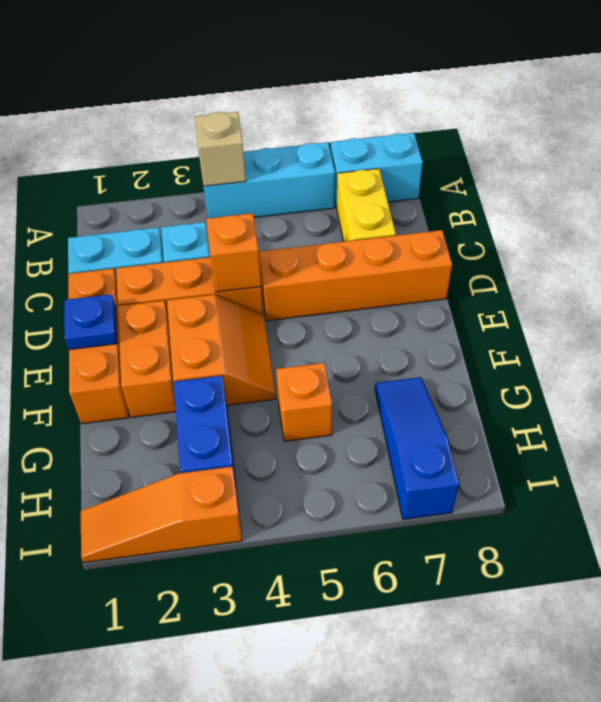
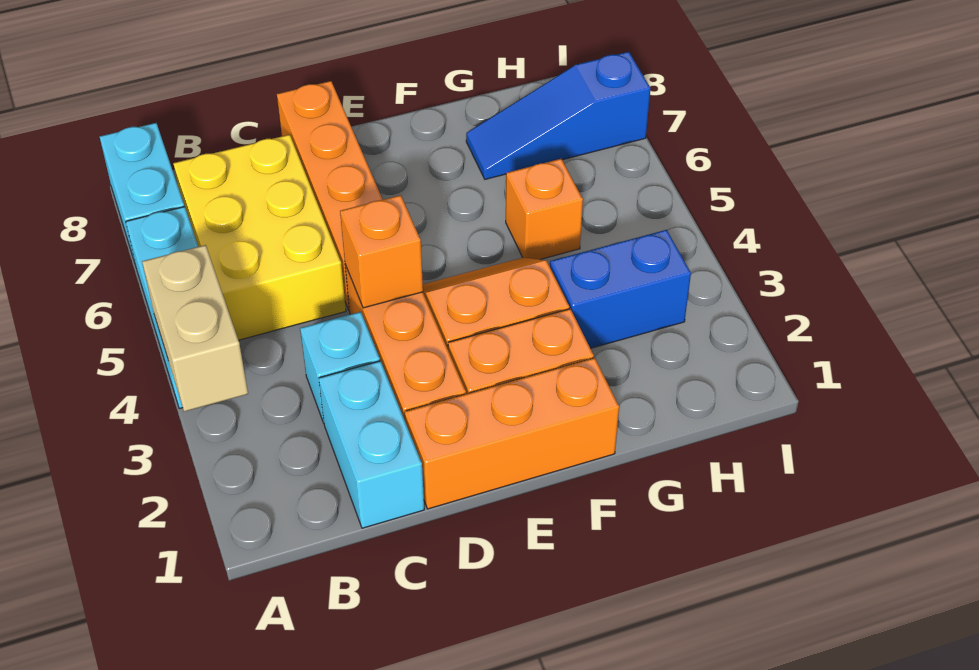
tan 1x1 brick [195,112,246,186] -> tan 1x2 brick [142,245,248,412]
yellow 1x2 brick [337,169,396,242] -> yellow 2x3 brick [173,135,346,340]
blue 1x1 plate [64,294,117,350] -> none
orange 1x3 slope [81,467,242,562] -> none

